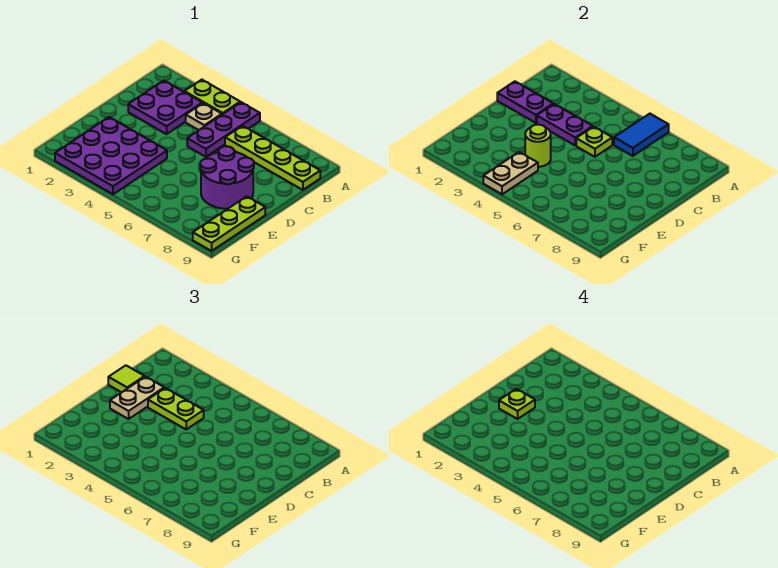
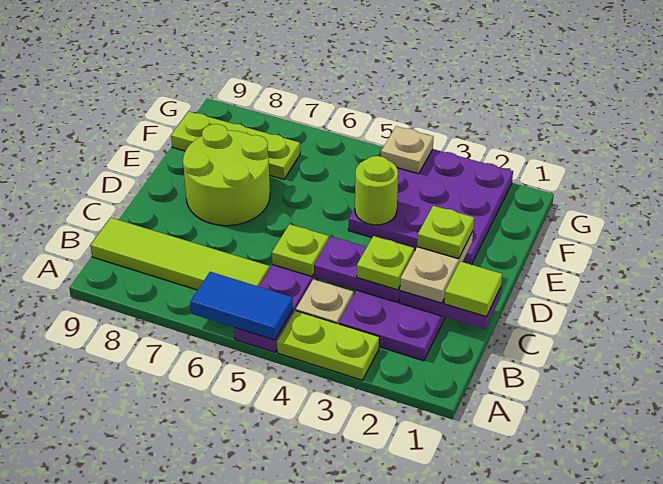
blue 1x2 tile [614,114,669,156] -> blue 1x2 tile turned to [190,272,293,340]
lime 1x4 plate [225,126,320,190] -> lime 1x4 tile [91,218,270,290]
lime 1x2 plate [148,388,204,429] -> lime 1x1 plate [357,236,414,290]
purple 2x2 round brick [200,146,254,209] -> lime 2x2 round brick [183,124,270,226]
lime 1x3 plate [193,196,265,251] -> lime 1x3 plate turned to [171,111,300,179]
tan 1x2 plate [483,152,538,194] -> tan 1x1 plate [381,126,434,174]

